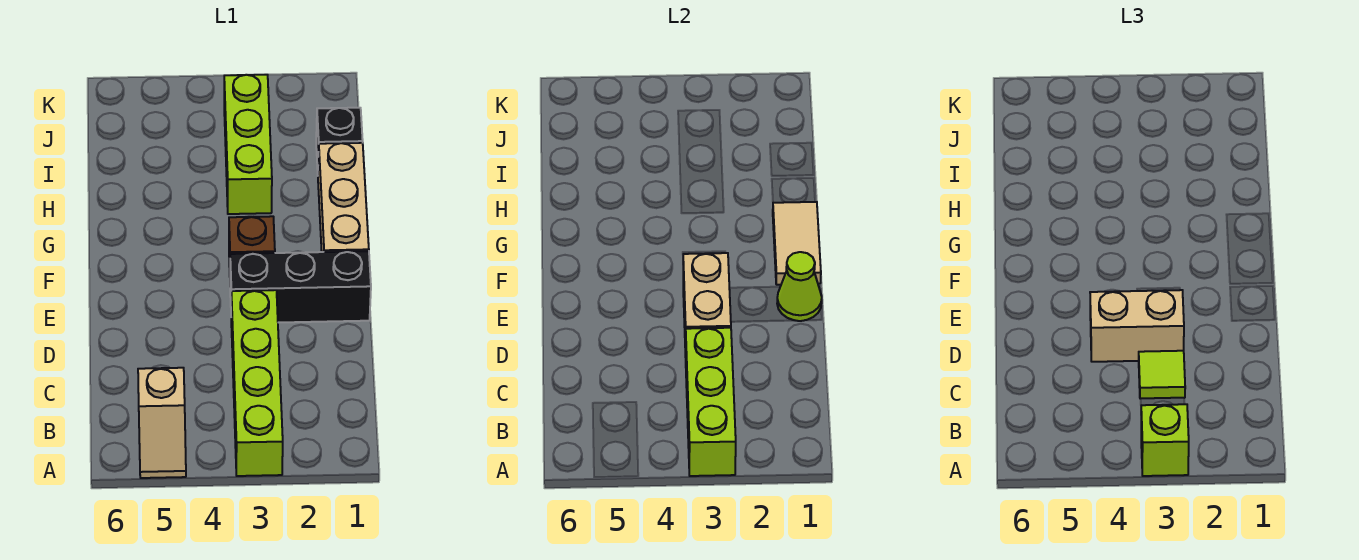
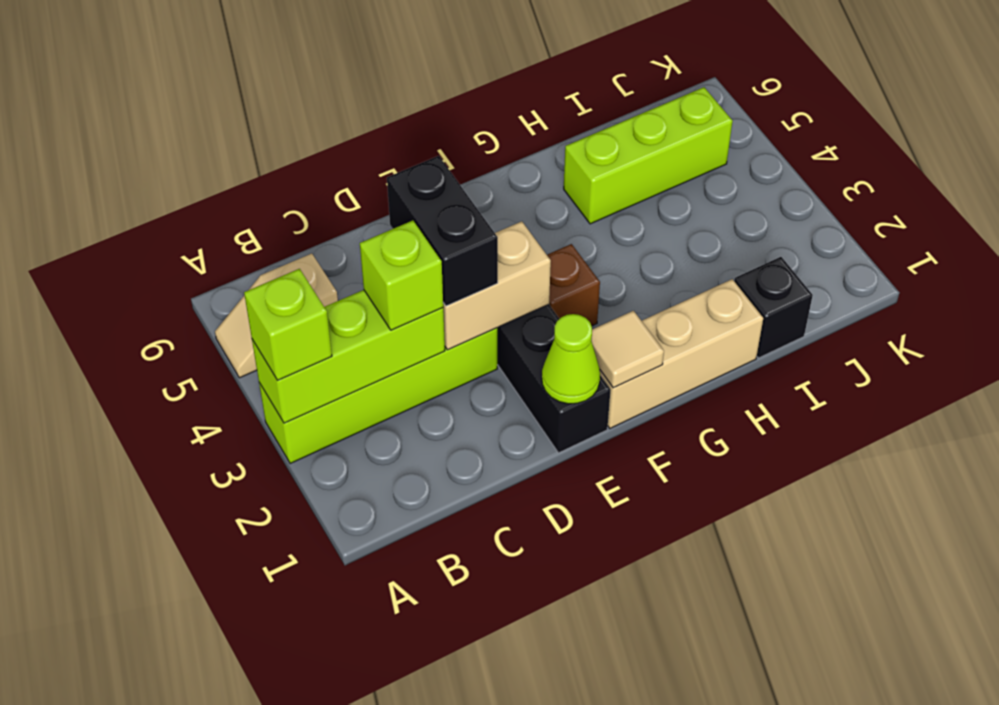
lime 1x1 tile [1139,351,1185,399] -> lime 1x1 brick [360,221,443,330]
tan 1x2 brick [1090,290,1184,362] -> black 1x2 brick [387,156,498,306]
tan 1x2 tile [773,202,821,285] -> tan 1x1 tile [591,311,664,388]
lime 1x3 brick [224,75,272,214] -> lime 1x3 brick moved to [564,87,733,224]

